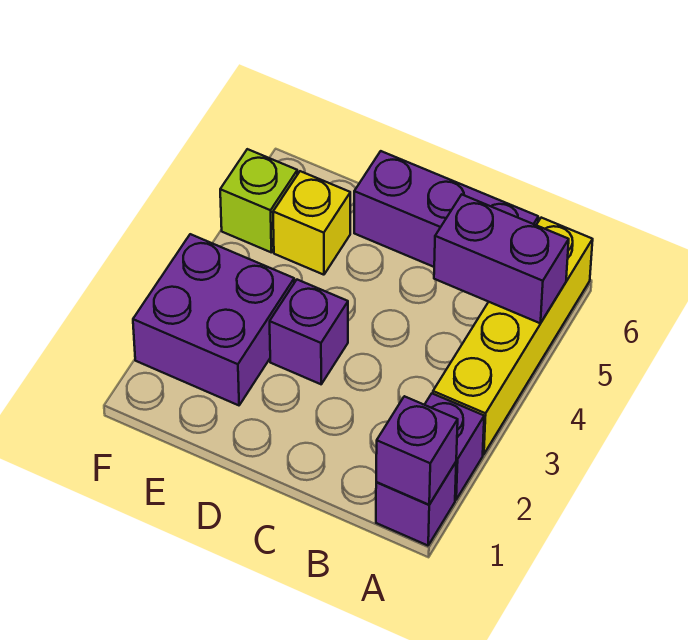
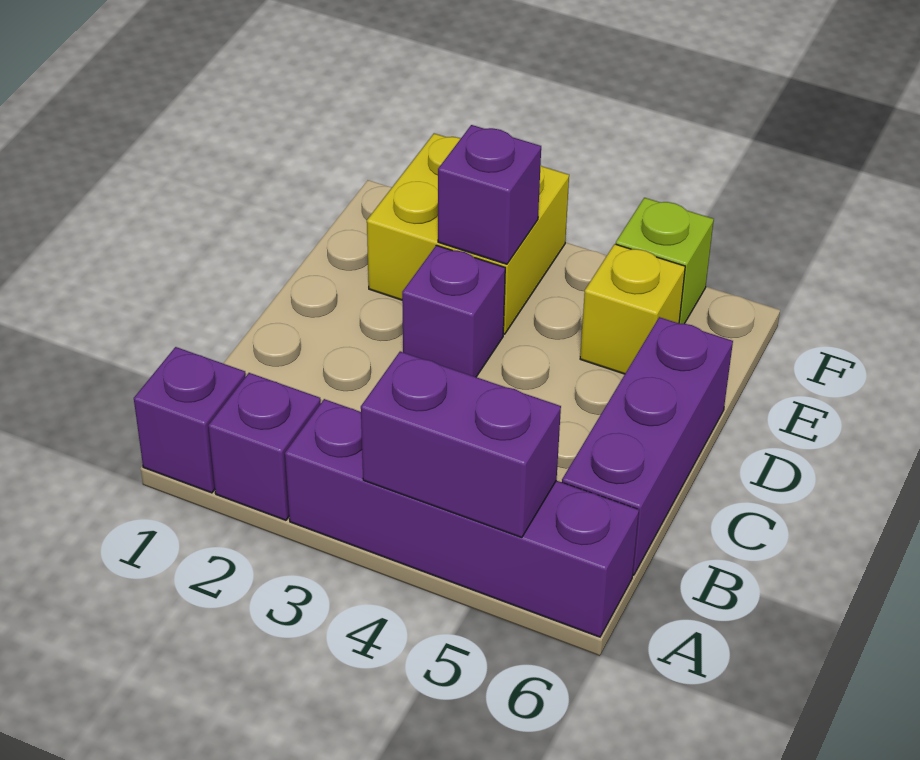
purple 1x1 brick [376,396,458,505] -> purple 1x1 brick moved to [438,125,541,264]
yellow 1x4 brick [433,218,593,454] -> purple 1x4 brick [285,399,639,637]
purple 1x2 brick [434,195,569,323] -> purple 1x2 brick turned to [361,351,561,538]
purple 2x2 brick [133,234,294,405] -> yellow 2x2 brick [367,133,569,334]

